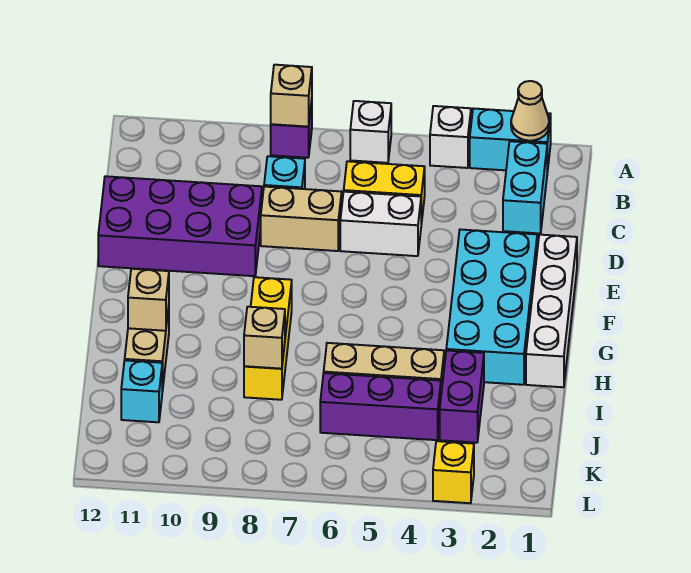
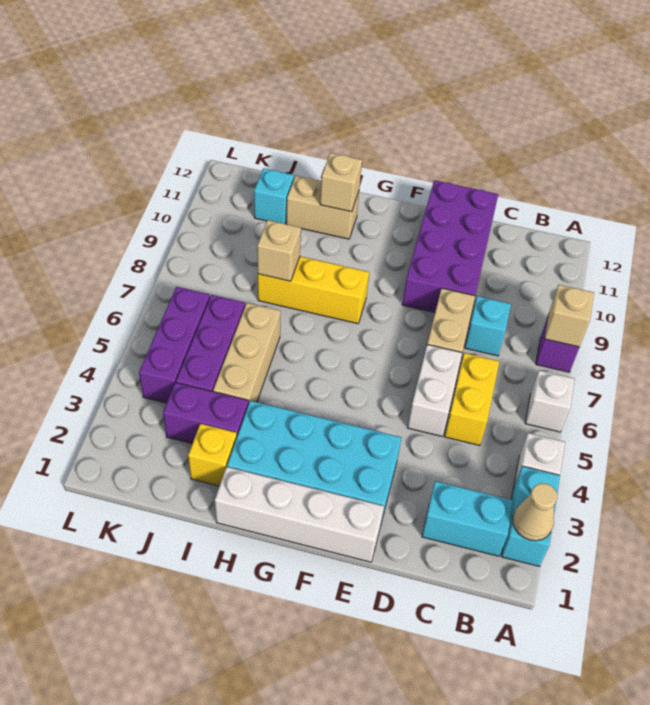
none -> purple 1x3 brick [139,287,210,403]
yellow 1x1 brick [433,441,474,503] -> yellow 1x1 brick moved to [188,424,237,486]

